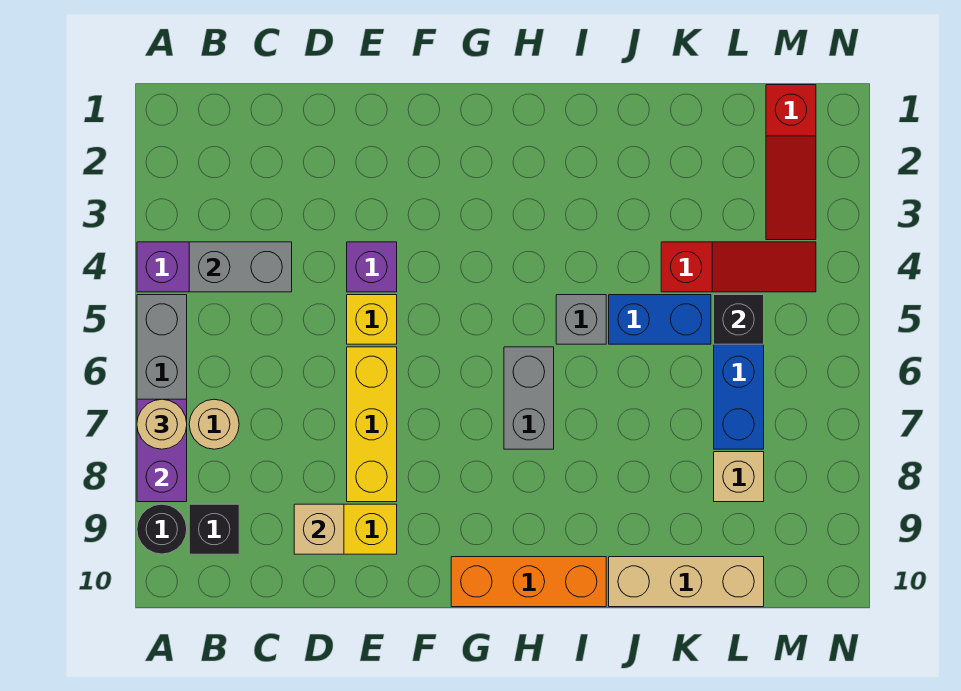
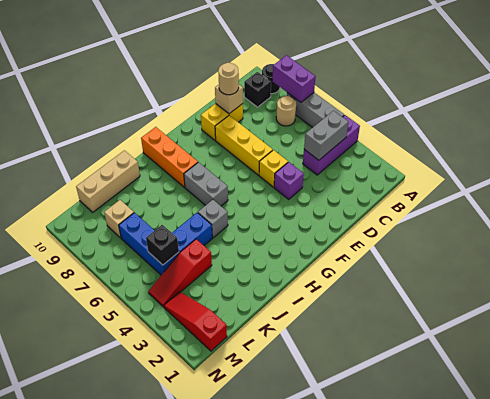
tan 1x1 round brick [137,399,187,449] -> tan 1x1 round brick moved to [218,63,239,95]
orange 1x3 brick [451,557,606,607] -> orange 1x3 brick turned to [141,127,198,187]

